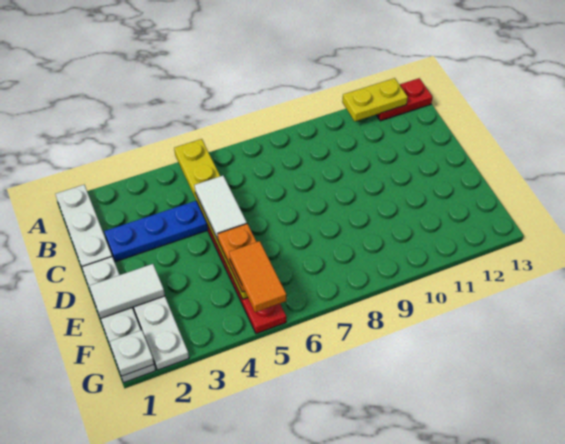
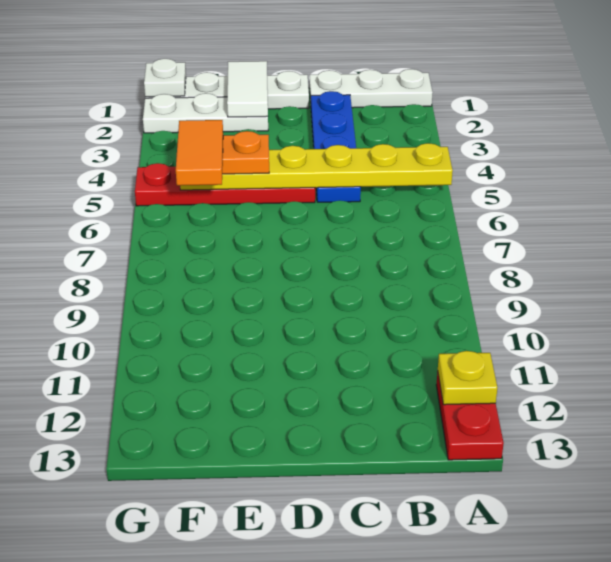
yellow 1x2 plate [342,78,408,121] -> yellow 1x1 plate [438,351,497,405]
white 1x2 tile [195,176,247,239] -> none
orange 1x2 tile [229,241,286,312] -> orange 1x2 tile turned to [176,120,223,186]

